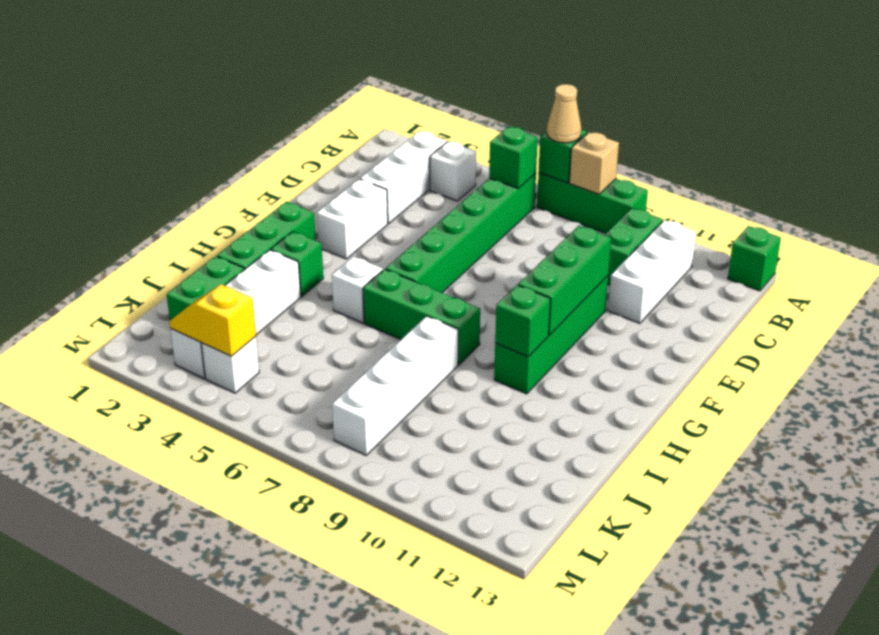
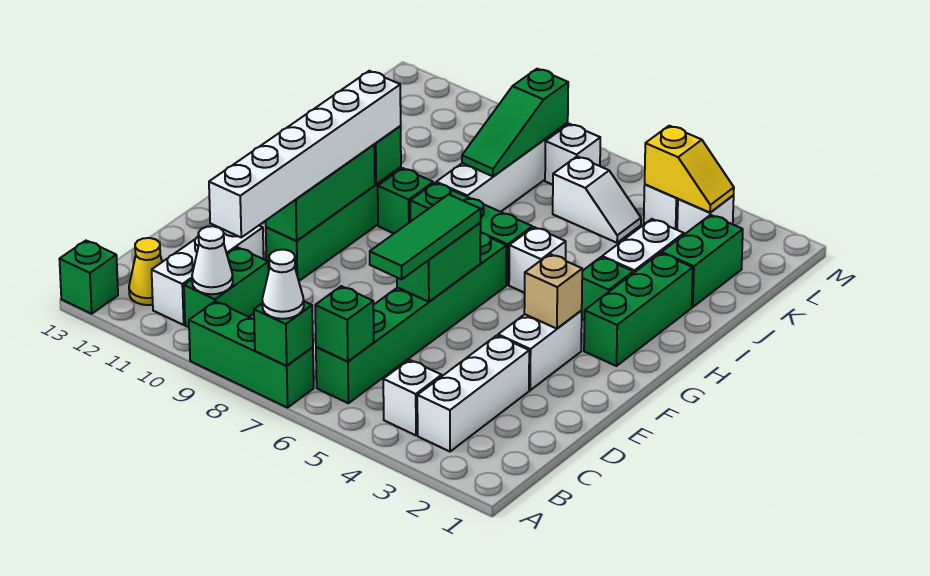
tan 1x1 cone [547,84,581,143] -> white 1x1 cone [262,250,304,319]
tan 1x1 brick [569,132,619,194] -> tan 1x1 brick moved to [524,254,582,329]
none -> white 1x1 cone [192,226,233,294]
none -> yellow 1x1 cone [129,238,162,305]
none -> white 1x6 brick [209,71,401,237]
none -> green 1x3 tile [370,194,481,279]
none -> green 1x2 brick [397,223,481,302]
none -> green 1x1 brick [378,168,433,233]
none -> green 1x3 slope [462,69,568,176]
none -> white 1x2 slope [553,156,641,243]
none -> white 1x1 brick [545,124,600,185]

